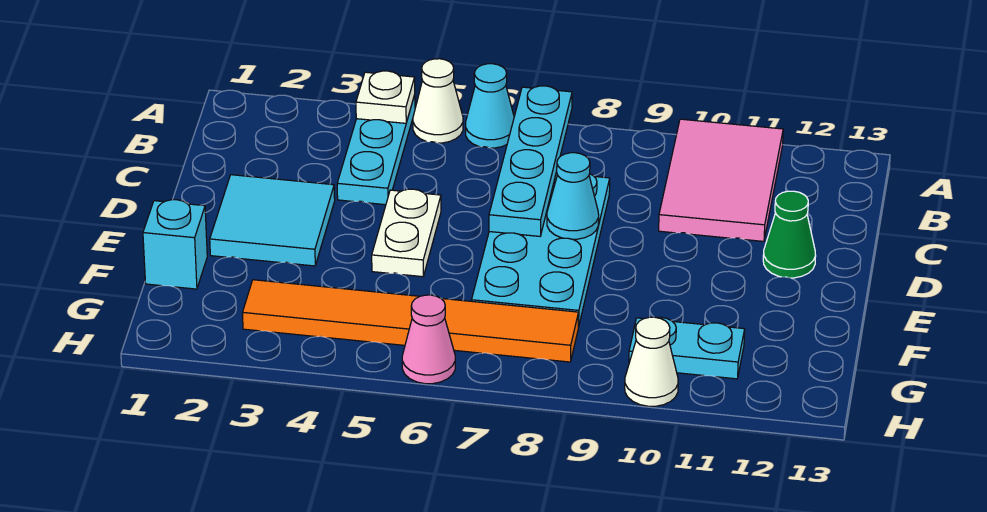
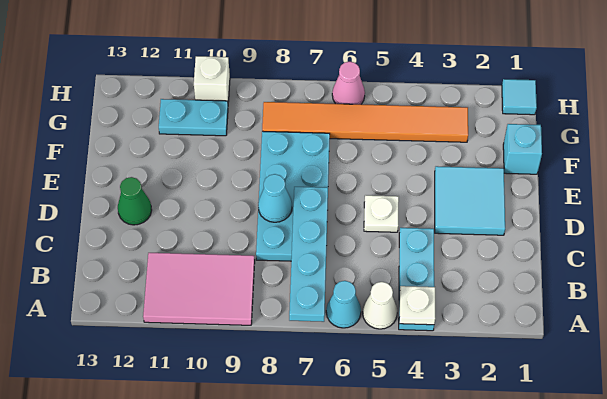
pink 2x3 tile [659,119,783,241] -> pink 2x3 tile turned to [143,253,255,325]
white 1x2 plate [372,189,441,277] -> white 1x1 plate [364,195,399,232]
none -> cyan 1x1 tile [502,79,537,115]
white 1x1 cone [625,317,678,406] -> white 1x1 brick [194,56,230,102]

